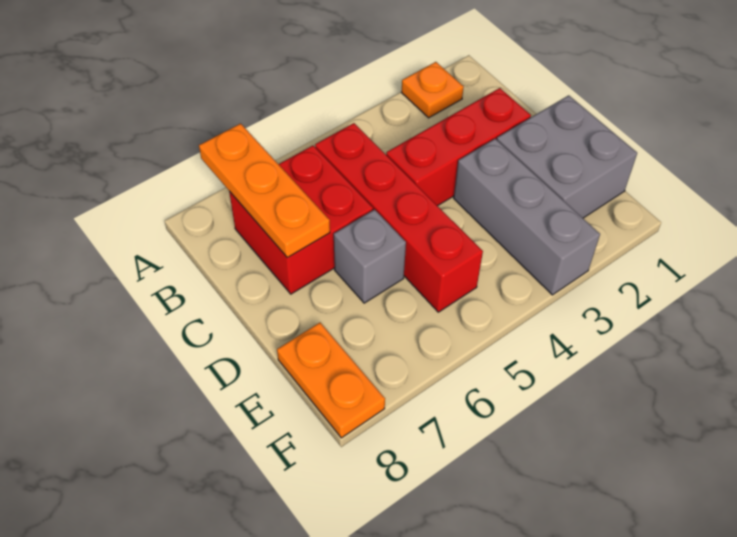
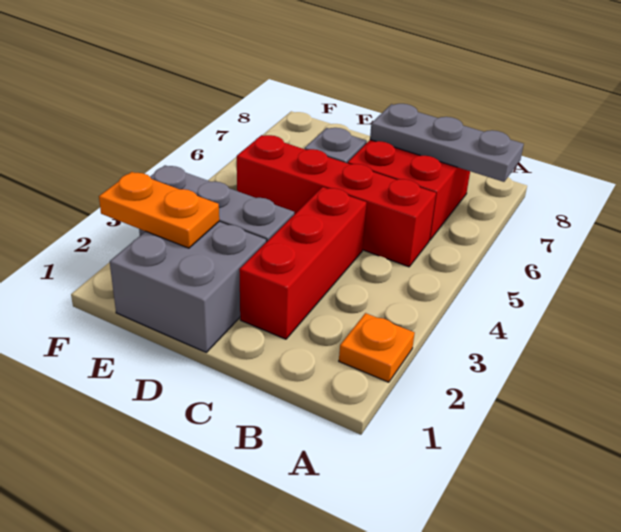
orange 1x3 plate [199,124,330,257] -> grey 1x3 plate [370,104,524,182]
orange 1x2 plate [277,323,385,438] -> orange 1x2 plate moved to [99,172,219,248]

